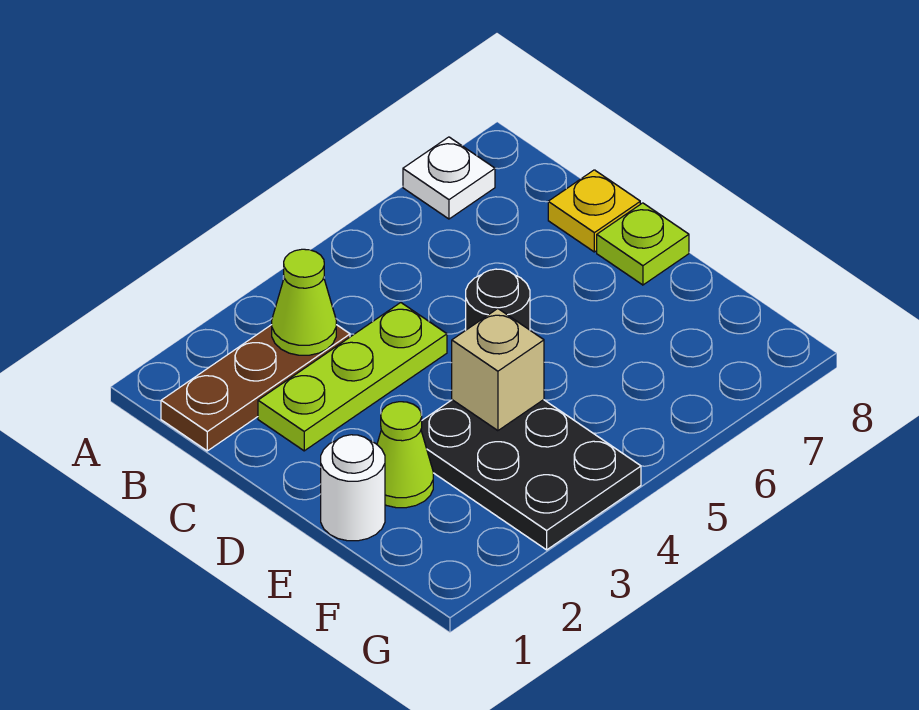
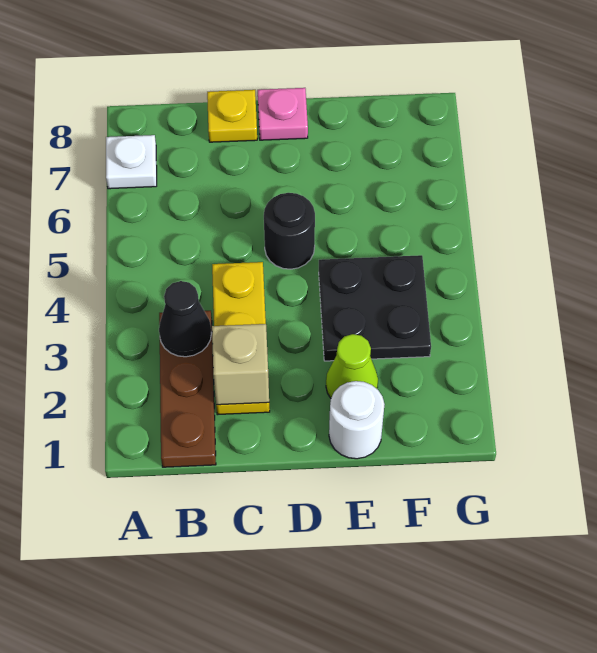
lime 1x1 cone [272,249,336,355] -> black 1x1 cone [159,281,212,357]
lime 1x3 plate [258,303,447,451] -> yellow 1x3 plate [212,262,270,415]
lime 1x1 plate [597,203,689,285] -> pink 1x1 plate [258,88,308,140]
black 2x3 plate [421,400,641,550] -> black 2x2 plate [319,255,431,361]
tan 1x1 brick [452,309,544,431] -> tan 1x1 brick moved to [212,324,269,405]

